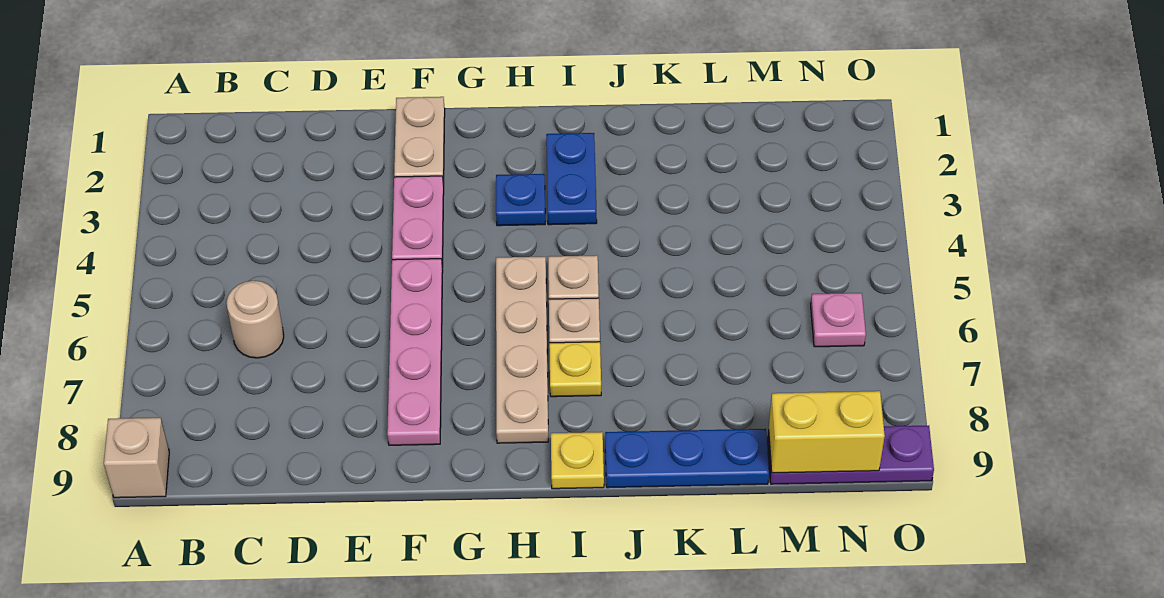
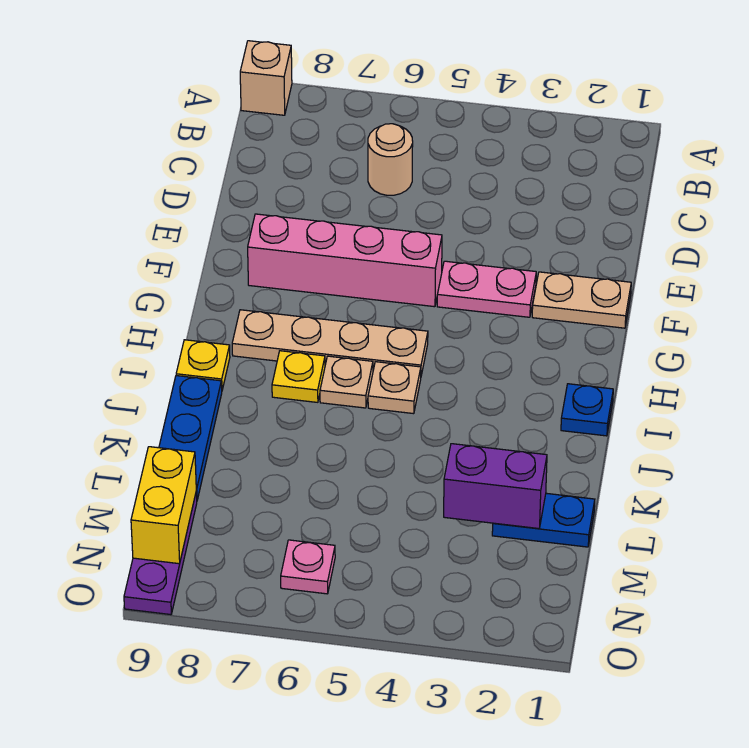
pink 1x4 plate [387,259,443,445] -> pink 1x4 brick [248,214,442,307]
blue 1x1 plate [496,174,545,226] -> blue 1x1 plate moved to [561,384,613,436]
blue 1x2 plate [546,133,597,225] -> blue 1x2 plate moved to [492,493,595,547]
none -> purple 1x2 brick [444,444,547,529]

